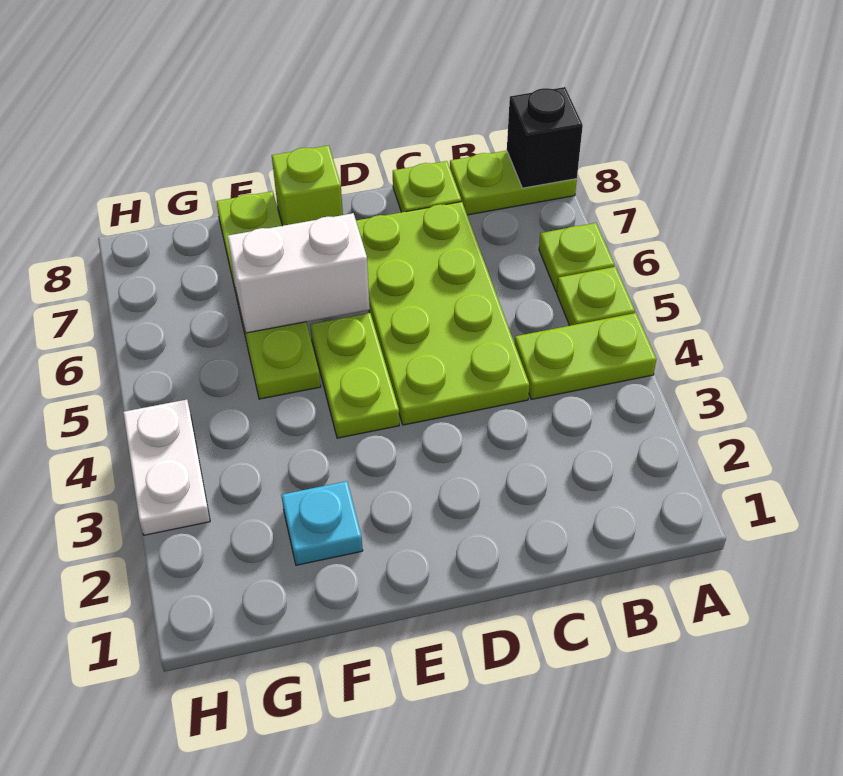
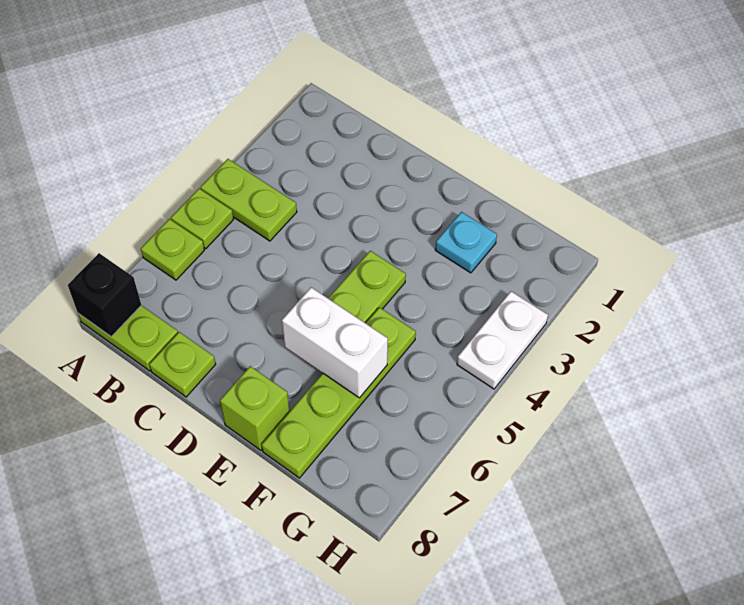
lime 2x4 plate [356,202,529,425] -> none

